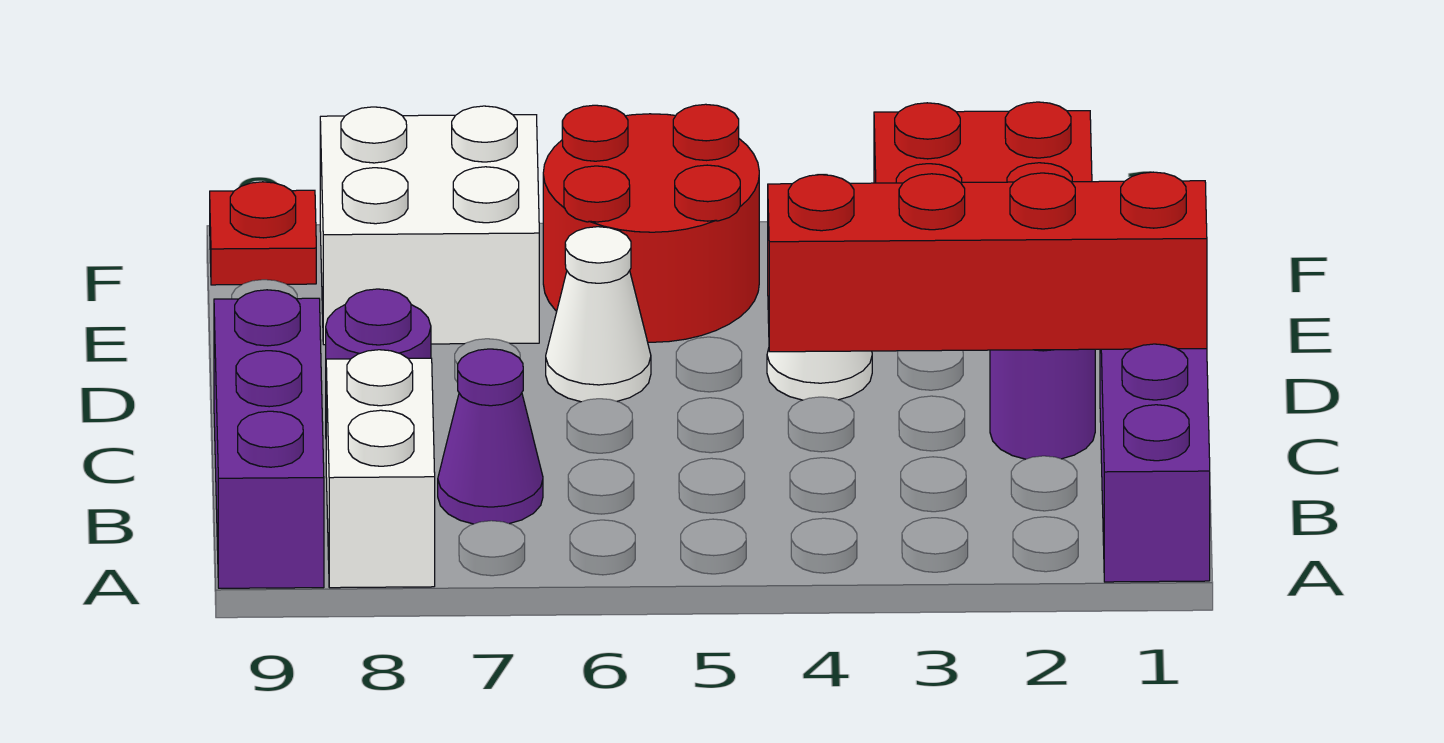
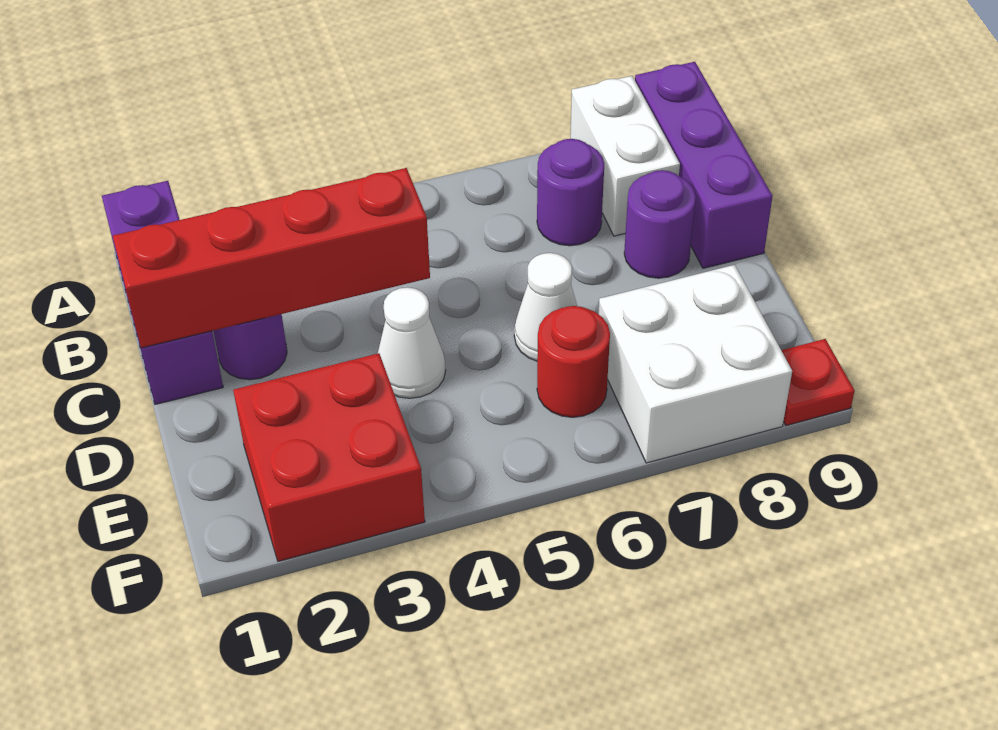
purple 1x1 cone [438,349,543,524] -> purple 1x1 round brick [537,139,604,246]
red 2x2 round brick [543,104,759,342] -> red 1x1 round brick [537,306,610,417]

